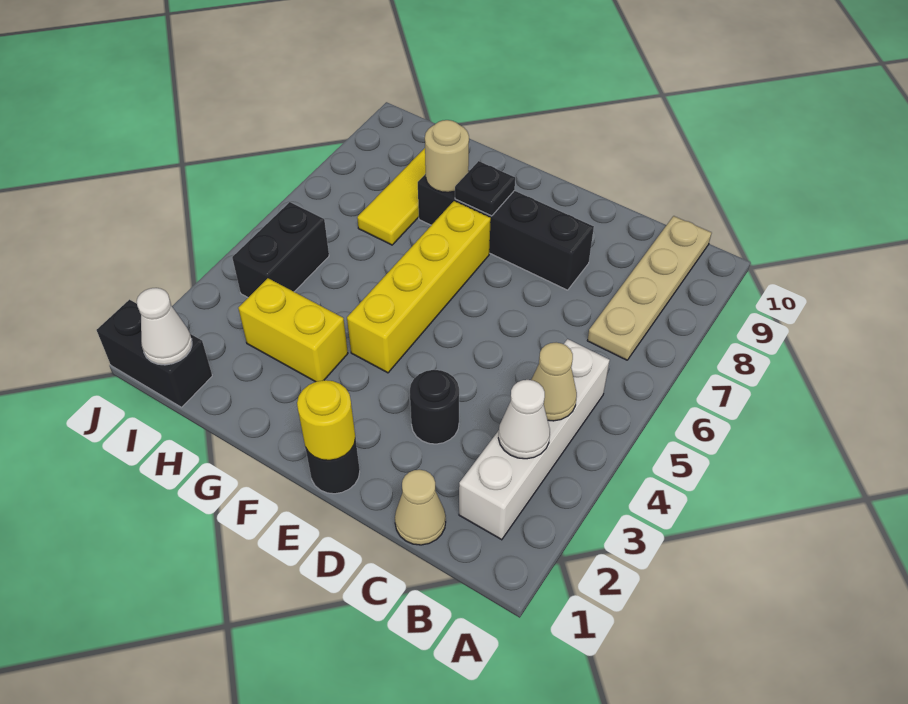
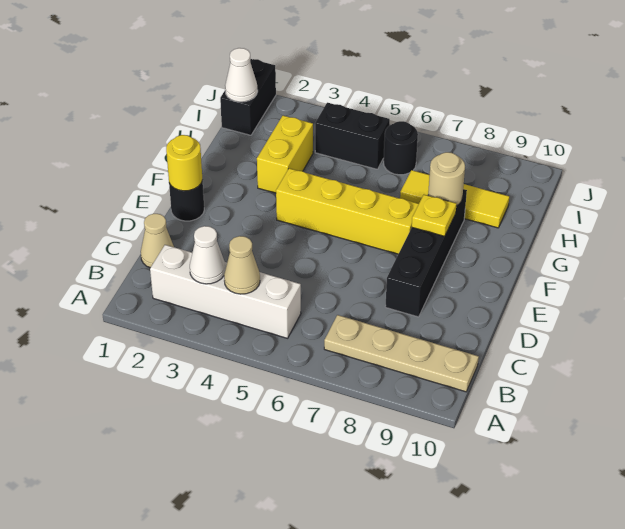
black 1x1 round brick [410,370,459,444] -> black 1x1 round brick moved to [384,121,418,175]
black 1x1 plate [455,161,515,216] -> yellow 1x1 plate [412,195,456,236]

